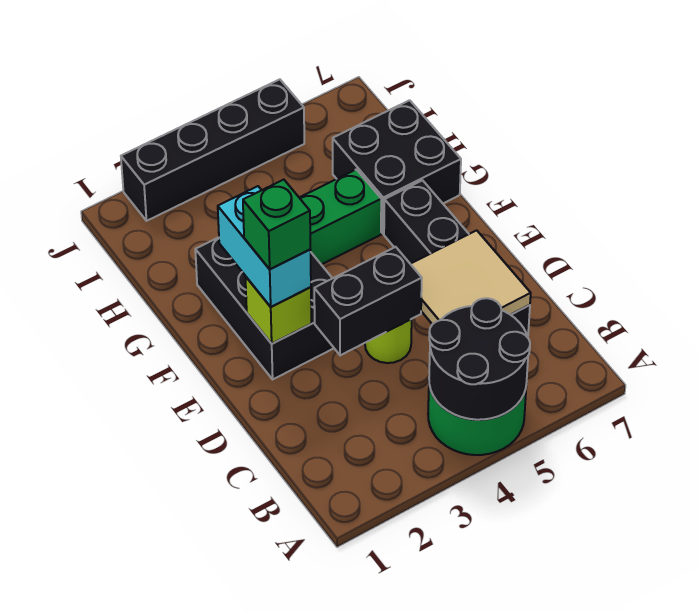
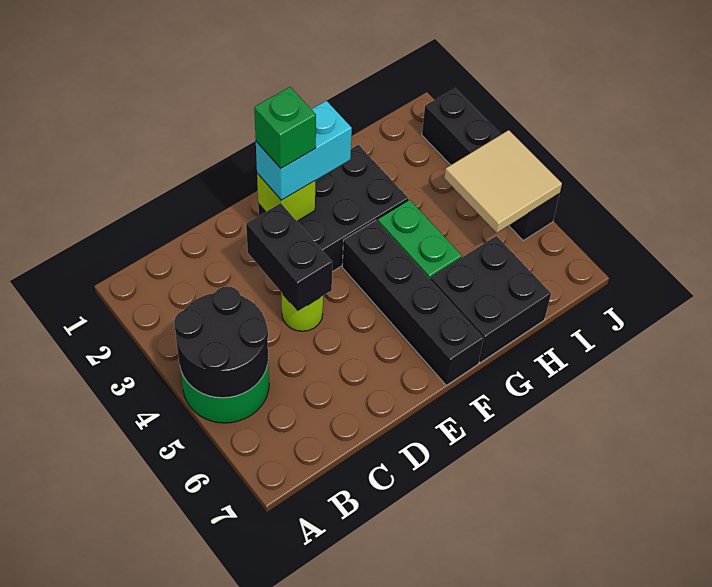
tan 2x2 tile [411,230,531,324] -> tan 2x2 tile moved to [444,130,562,233]
black 1x4 brick [384,180,530,337] -> black 1x4 brick turned to [342,220,484,385]

